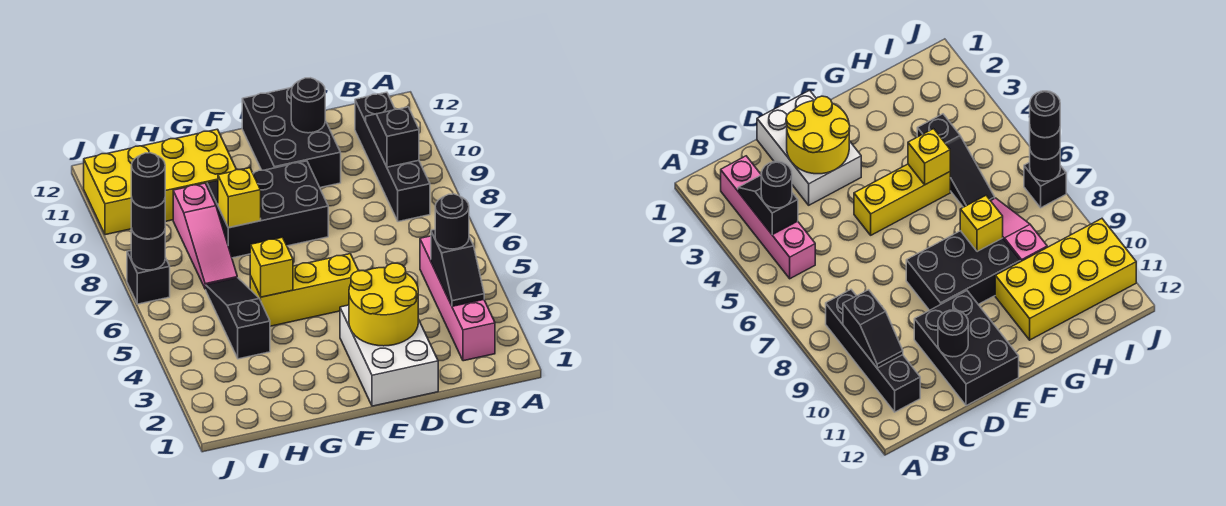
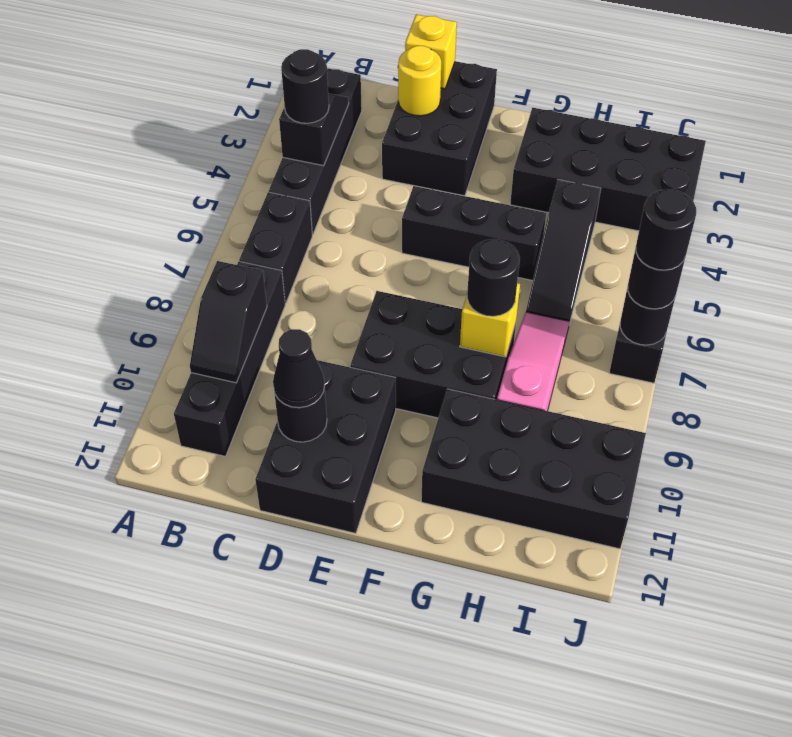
pink 1x4 brick [420,236,495,361] -> black 1x4 brick [269,68,362,235]
none -> black 1x2 brick [239,192,312,303]
white 2x3 brick [340,305,438,406] -> black 2x3 brick [382,61,497,196]
yellow 2x2 round brick [349,263,418,346] -> yellow 1x1 round brick [398,46,441,116]
none -> black 1x1 cone [273,329,325,408]
yellow 1x3 brick [250,254,358,326] -> black 1x3 brick [402,186,546,281]
none -> black 2x4 brick [510,108,706,231]
yellow 1x1 brick [250,237,293,297] -> yellow 1x1 brick moved to [405,14,457,89]
none -> black 1x1 round brick [467,239,520,316]
yellow 2x4 brick [84,129,236,235] -> black 2x4 brick [421,389,646,549]

